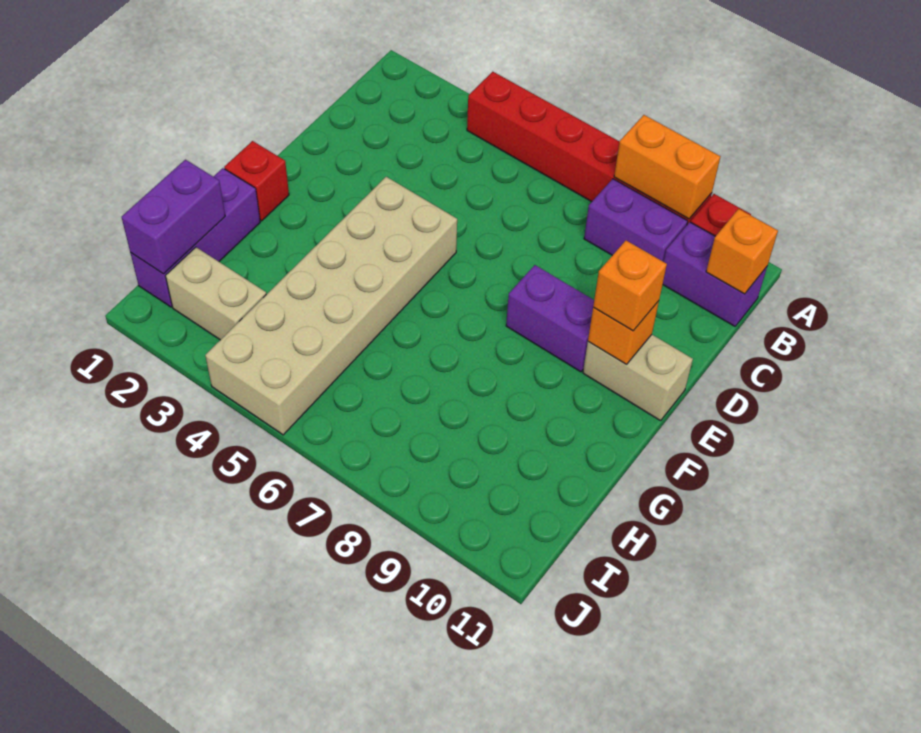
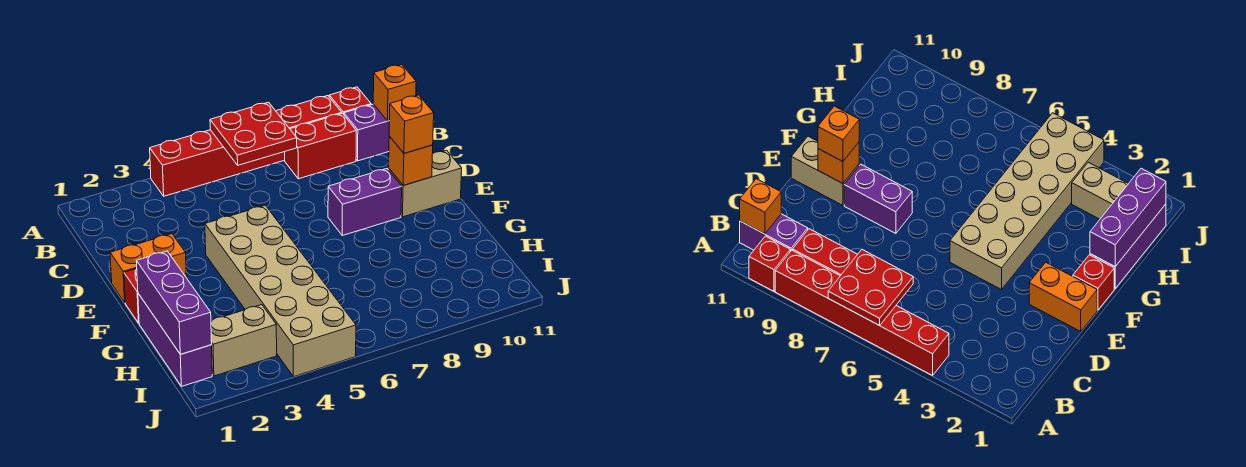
none -> red 2x2 plate [210,102,297,165]
orange 1x2 brick [614,115,721,219] -> orange 1x2 brick moved to [110,234,186,302]
purple 1x2 brick [584,179,688,262] -> red 1x2 brick [285,113,356,179]
purple 1x2 brick [122,160,225,274] -> purple 1x3 brick [137,251,212,354]

